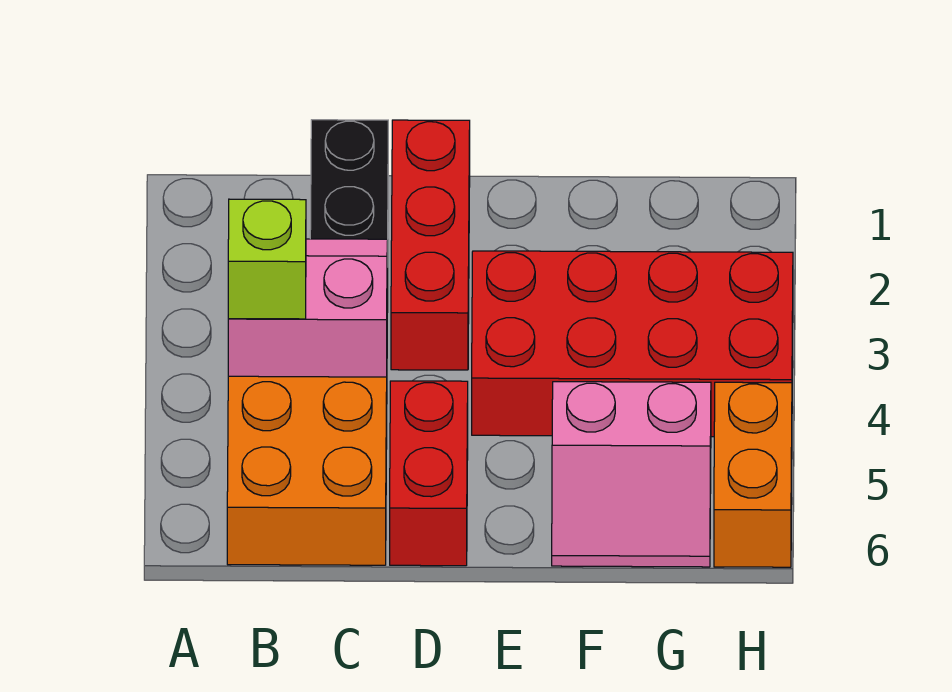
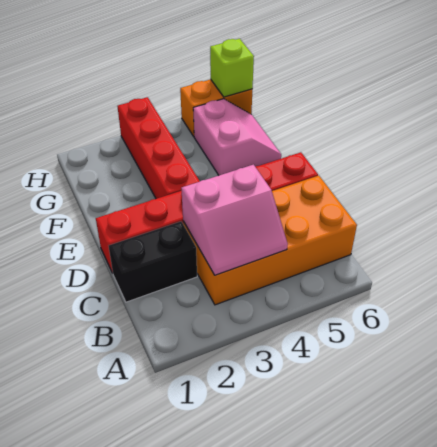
pink 2x2 slope [228,239,388,377] -> pink 2x2 slope turned to [181,165,288,275]
lime 1x1 brick [228,199,306,319] -> lime 1x1 brick moved to [210,39,254,97]
red 2x4 brick [472,251,793,437] -> red 1x4 brick [117,97,200,199]

